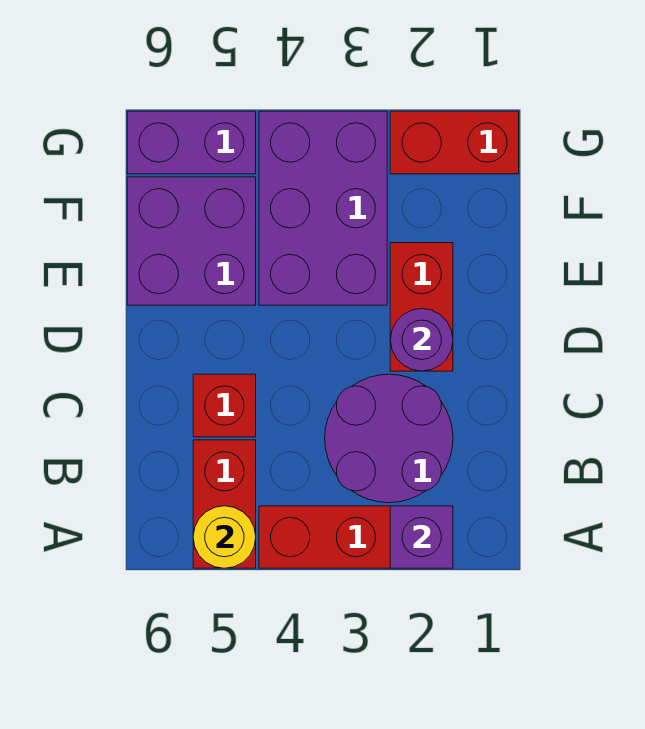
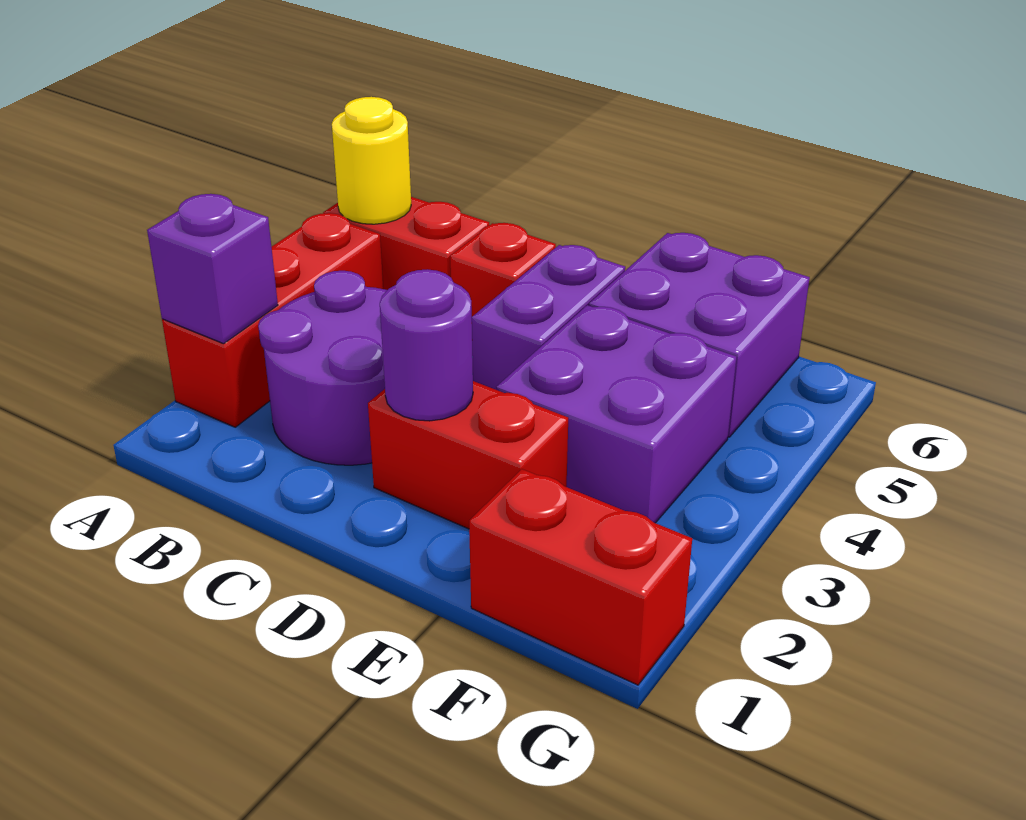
purple 2x3 brick [259,111,387,305] -> purple 2x2 brick [496,305,736,523]
red 1x2 brick [390,111,519,174] -> red 1x2 brick turned to [469,469,692,685]
purple 1x2 brick [127,111,256,174] -> purple 1x2 brick moved to [472,245,625,390]

